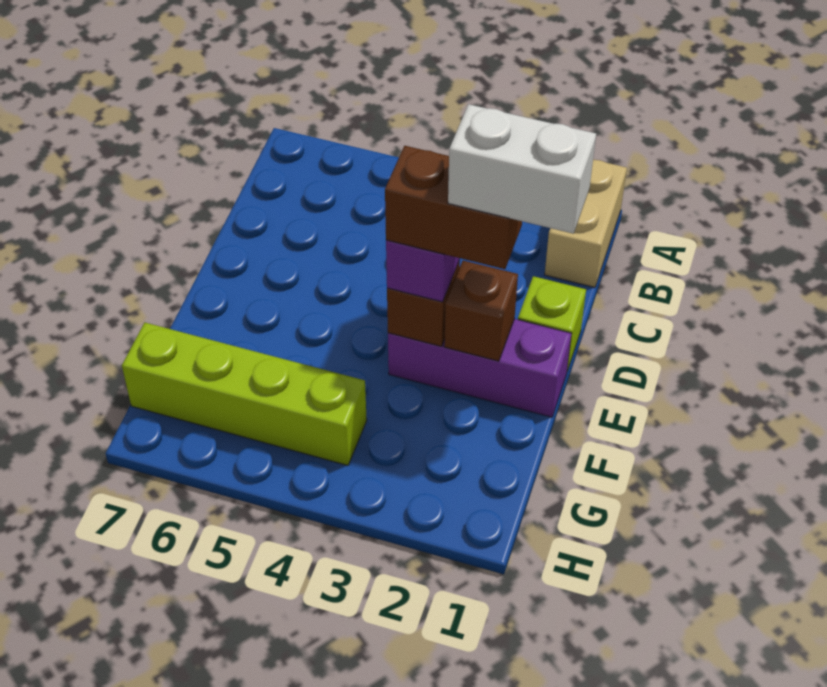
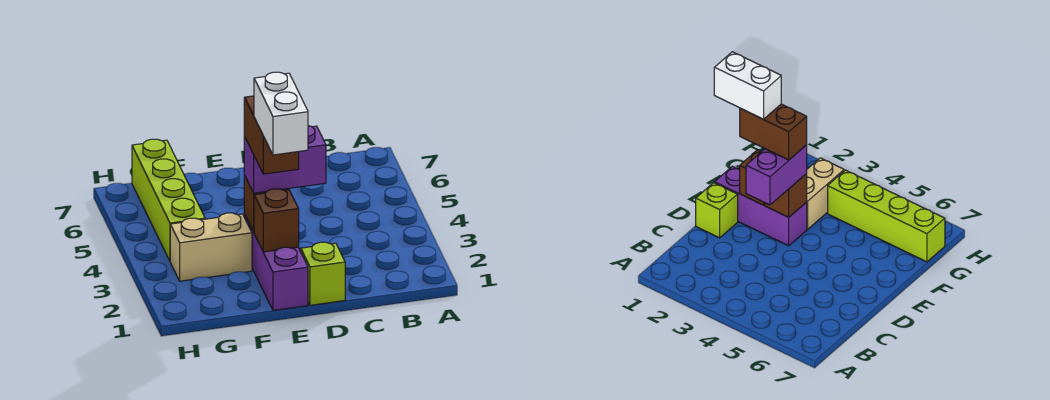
tan 1x2 brick [545,160,627,287] -> tan 1x2 brick moved to [170,213,252,281]

